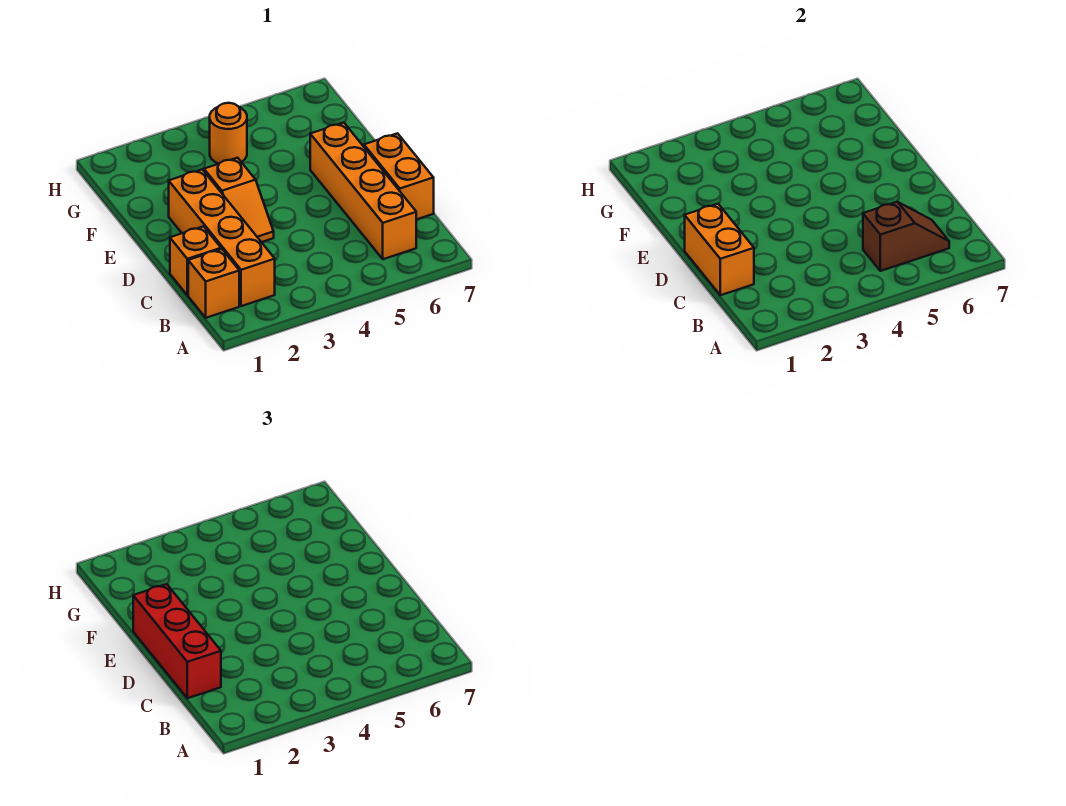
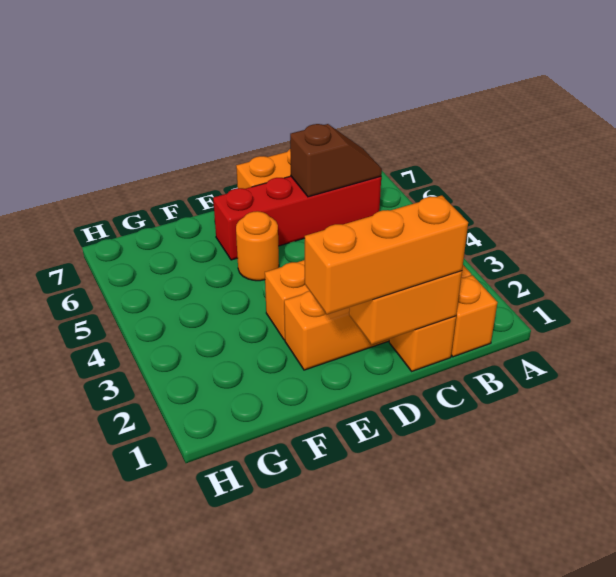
brown 1x2 slope [863,202,949,271] -> brown 1x2 slope turned to [290,124,382,197]
orange 1x4 brick [310,123,416,259] -> red 1x4 brick [213,176,381,260]
red 1x3 brick [133,584,221,698] -> orange 1x3 brick [305,195,468,314]
orange 1x1 round brick [210,103,247,164] -> orange 1x1 round brick moved to [236,211,279,281]

